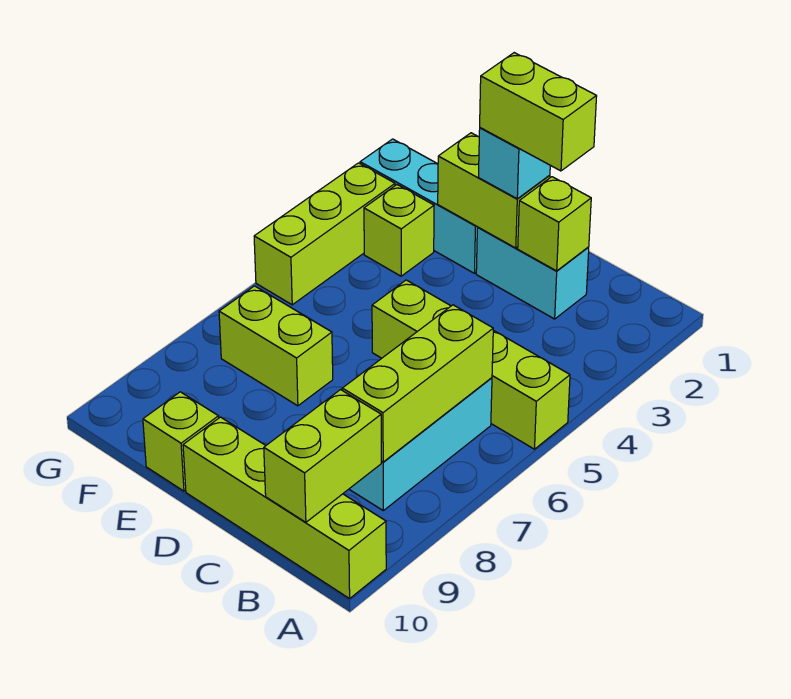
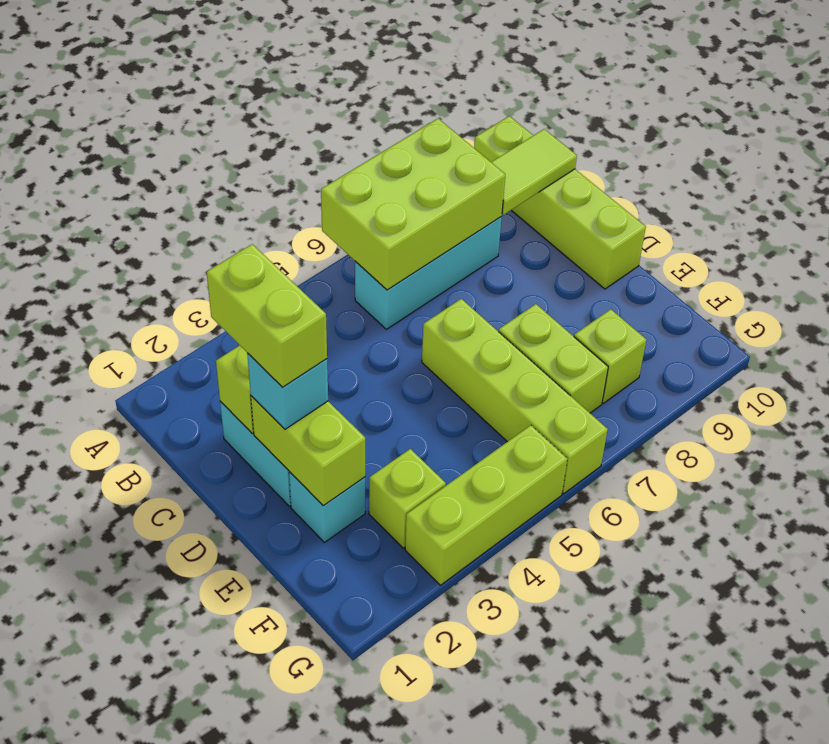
lime 1x4 brick [372,280,570,449] -> lime 1x4 brick moved to [422,299,608,494]
lime 1x3 brick [342,305,493,462] -> lime 2x3 brick [321,119,505,290]
lime 1x2 brick [264,390,381,522] -> lime 1x2 tile [491,129,577,215]
cyan 1x3 brick [360,139,478,273] -> cyan 1x1 brick [289,472,365,542]
lime 1x1 brick [143,392,219,491] -> lime 1x1 brick moved to [574,309,646,403]

